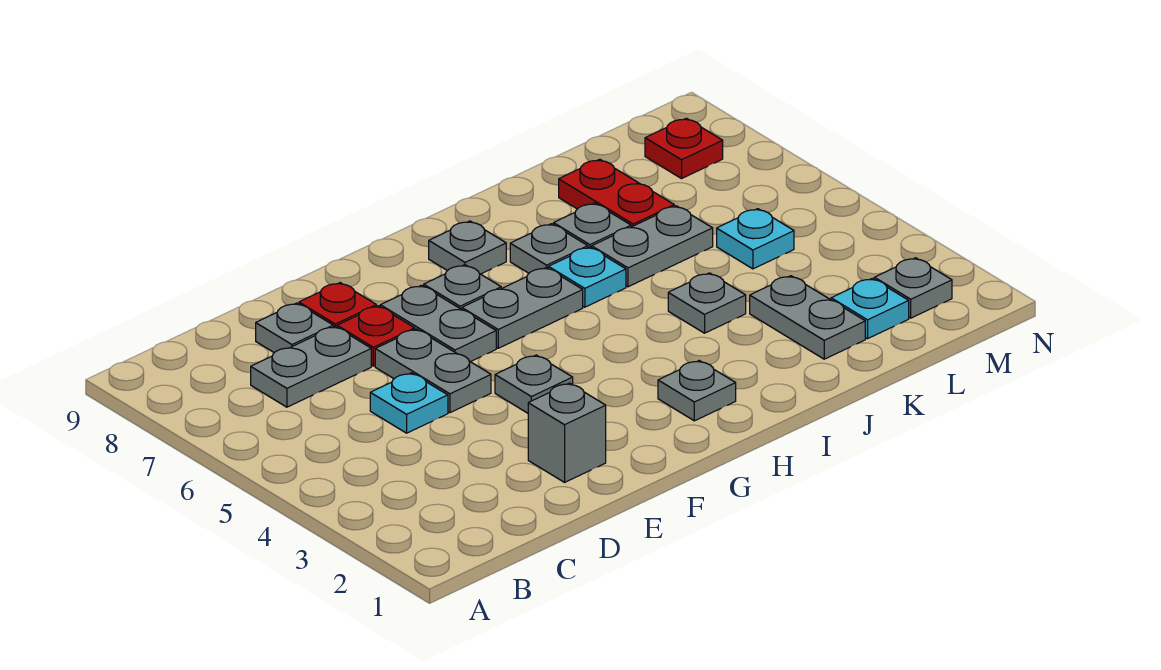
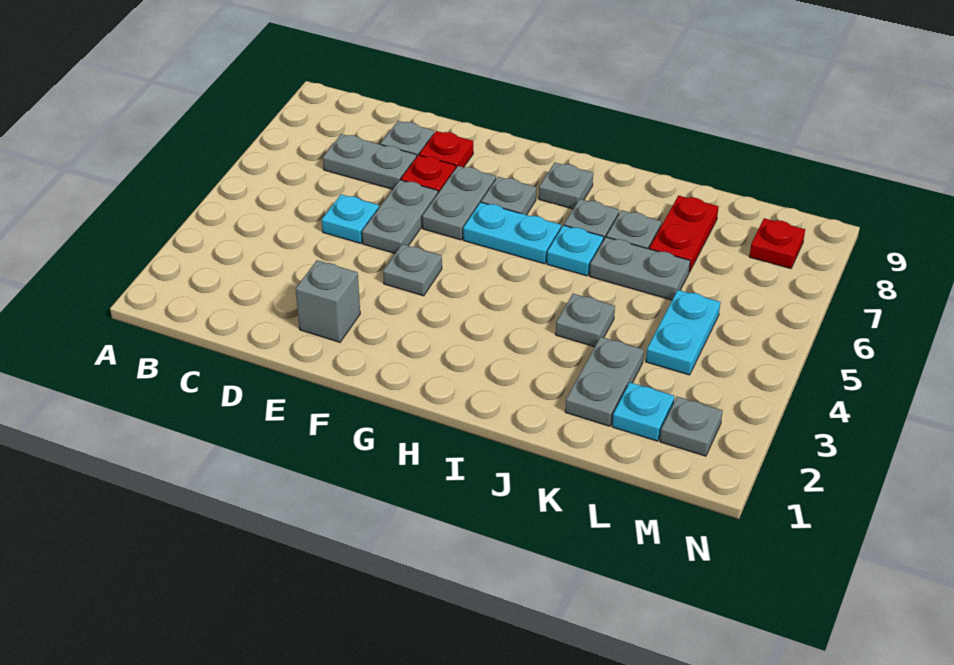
grey 1x2 plate [462,267,583,348] -> cyan 1x2 plate [463,202,561,264]
grey 1x1 plate [658,361,736,421] -> none
cyan 1x1 plate [717,209,794,269] -> cyan 1x2 plate [646,290,720,375]

